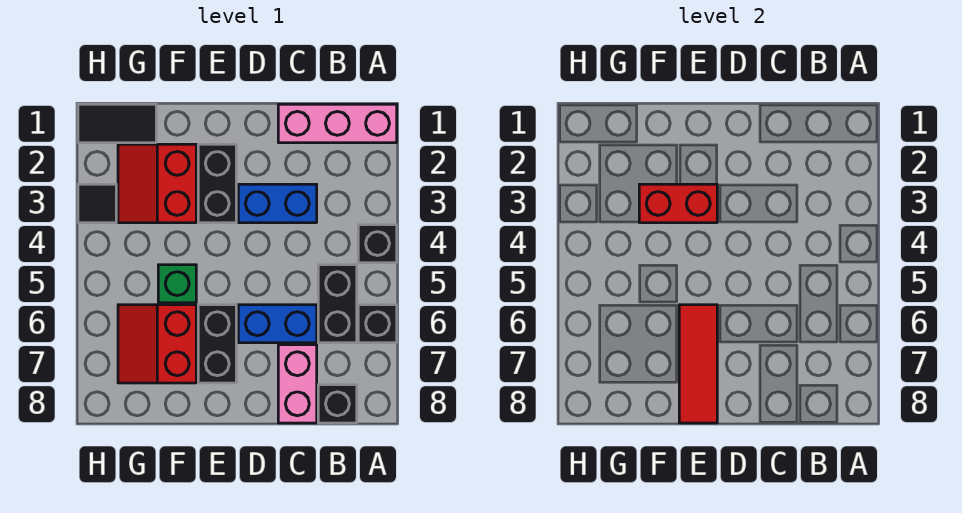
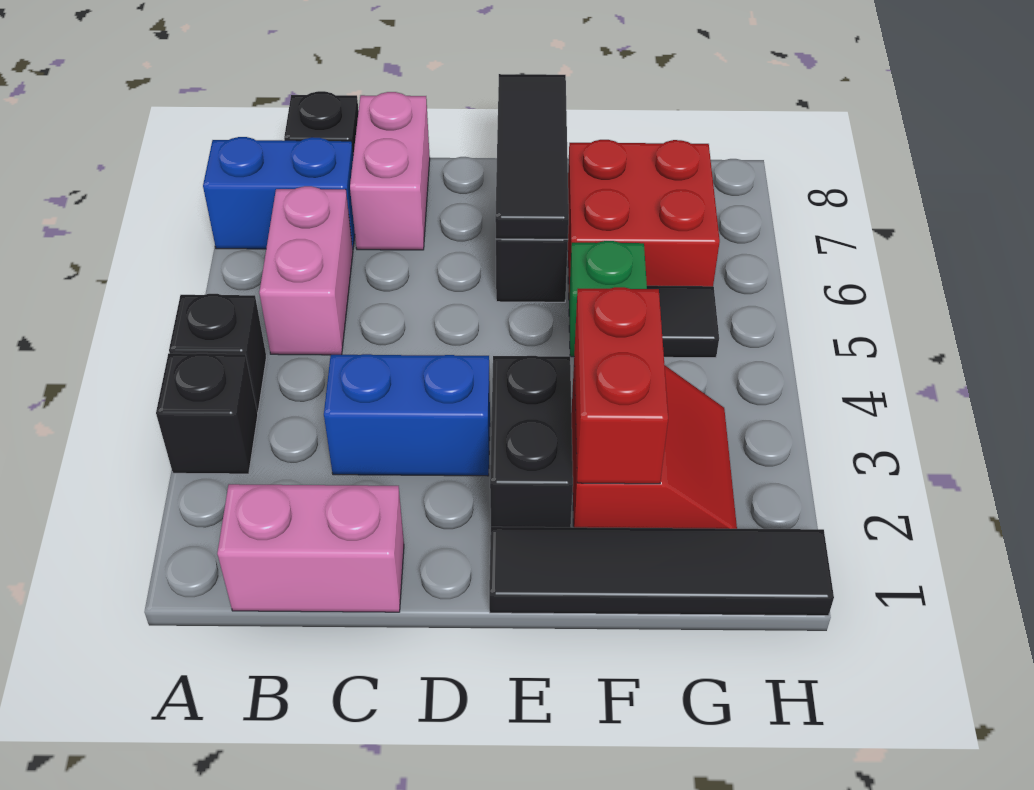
pink 1x3 brick [278,104,397,143] -> pink 1x2 brick [217,484,404,612]
black 1x1 brick [358,305,397,343] -> black 1x1 brick moved to [156,353,258,474]
black 1x2 brick [318,265,357,343] -> pink 1x2 brick [259,186,353,355]
blue 1x2 brick [238,305,317,343] -> blue 1x2 brick moved to [203,137,355,249]
red 1x2 brick [639,184,717,223] -> red 1x2 brick turned to [574,287,668,484]
red 1x3 tile [679,305,717,423] -> black 1x3 tile [495,74,569,239]
red 2x2 slope [118,305,196,383] -> red 2x2 brick [568,140,720,291]
black 1x2 tile [78,104,156,143] -> black 1x4 tile [489,527,834,616]
black 1x1 tile [78,184,116,223] -> black 1x1 tile moved to [647,286,719,358]

